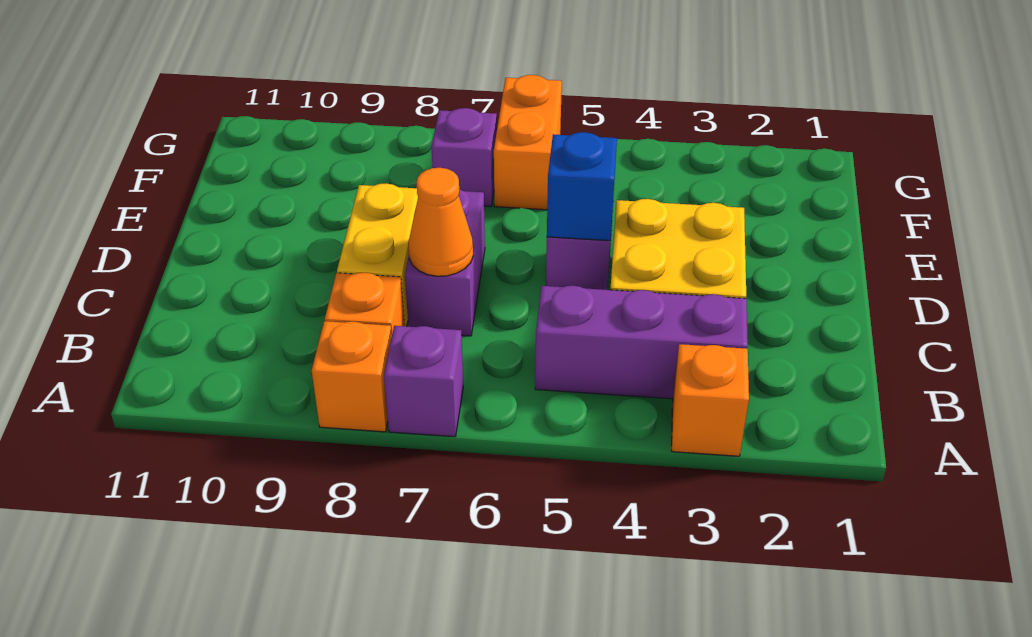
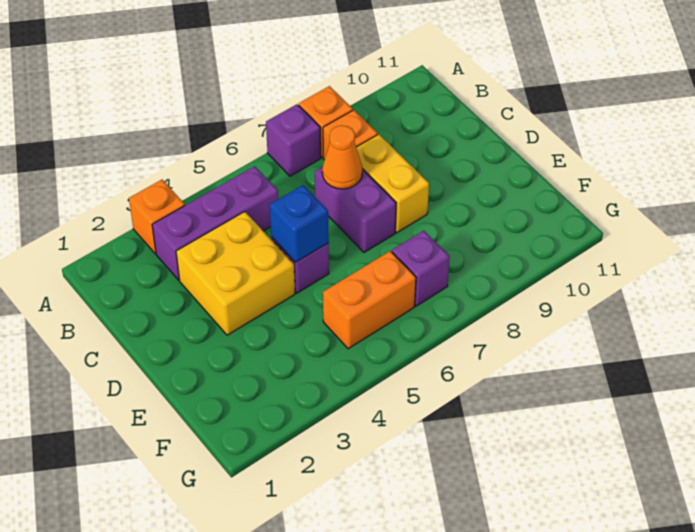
orange 1x2 brick [494,75,562,210] -> orange 1x2 brick turned to [323,251,416,349]

